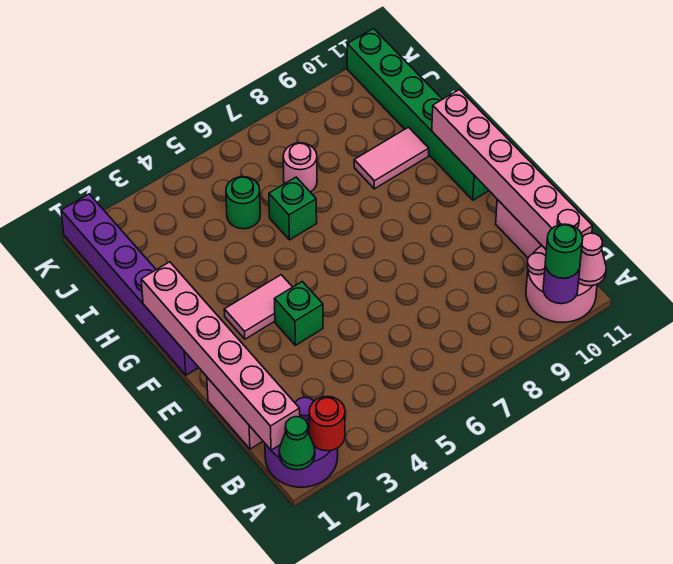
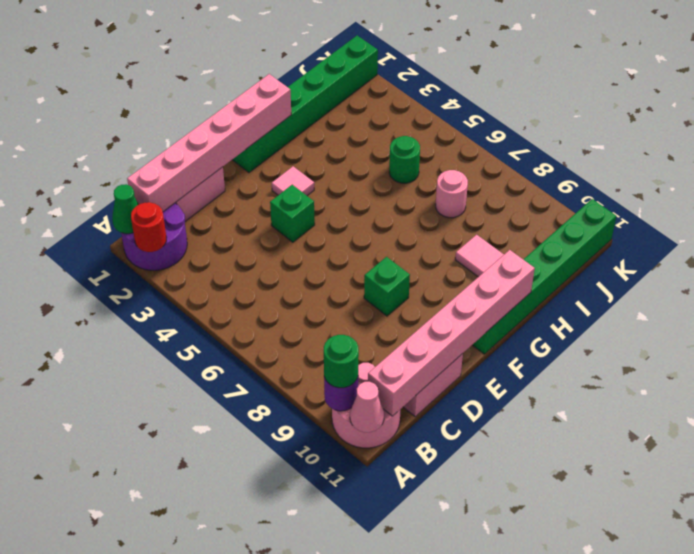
purple 1x6 brick [61,194,199,375] -> green 1x6 brick [232,36,378,173]
pink 1x2 tile [224,275,292,339] -> pink 1x1 tile [272,166,314,196]
green 1x1 brick [269,177,317,240] -> green 1x1 brick moved to [364,257,410,316]

